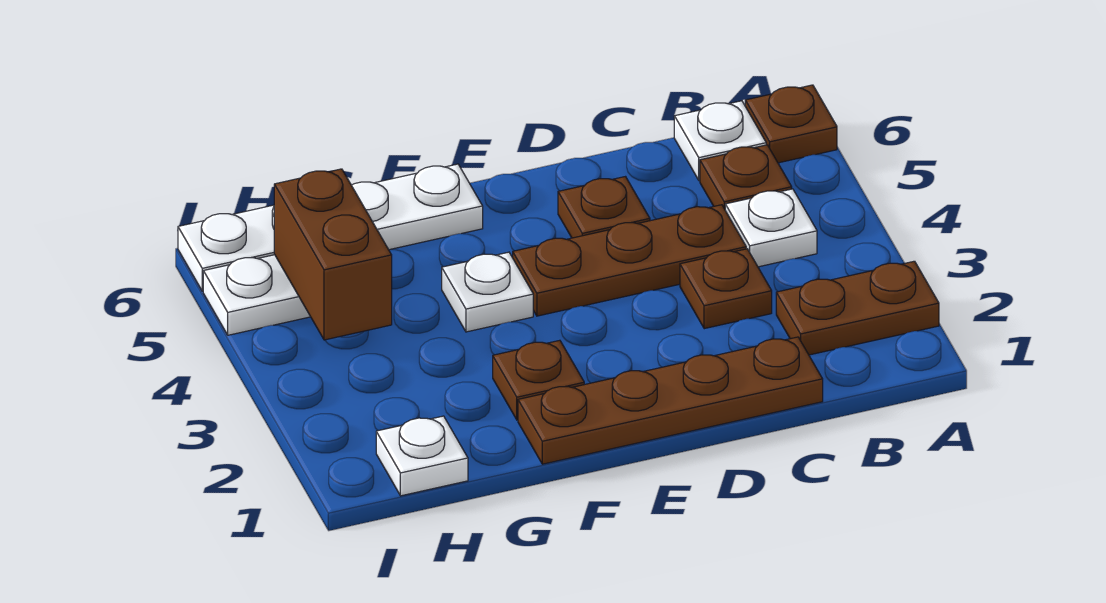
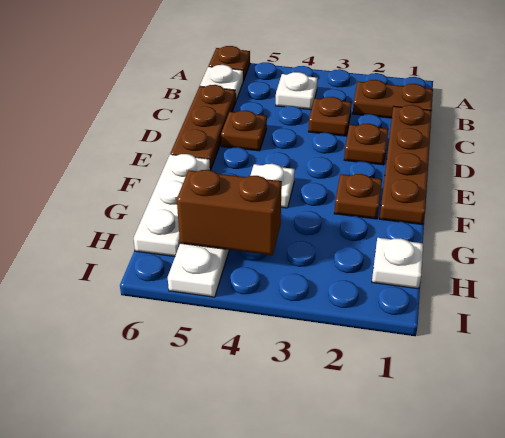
brown 1x2 plate [776,261,939,355] -> brown 1x2 plate turned to [353,80,433,118]
brown 1x1 plate [700,145,792,209] -> brown 1x1 plate moved to [344,124,388,165]
brown 1x3 plate [513,205,746,316] -> brown 1x3 plate moved to [170,85,236,170]
white 1x4 plate [178,164,483,291] -> white 1x3 plate [134,154,210,256]

